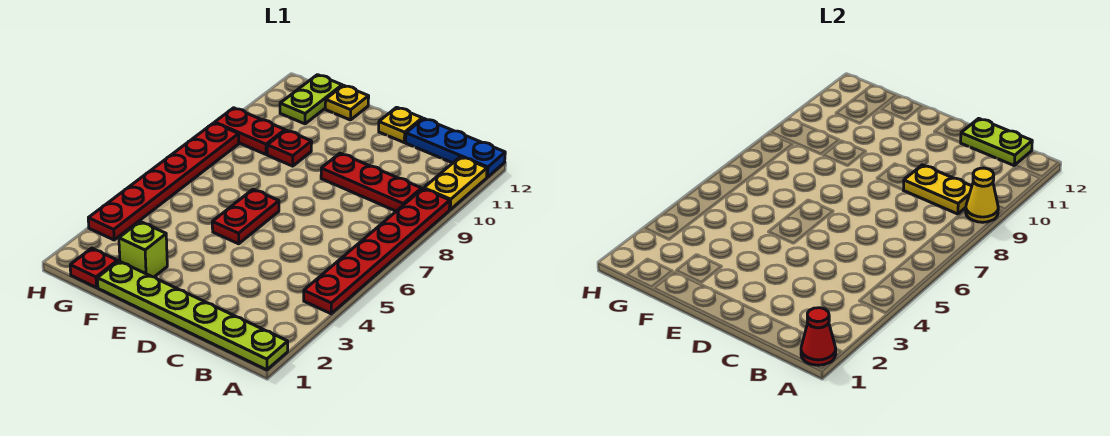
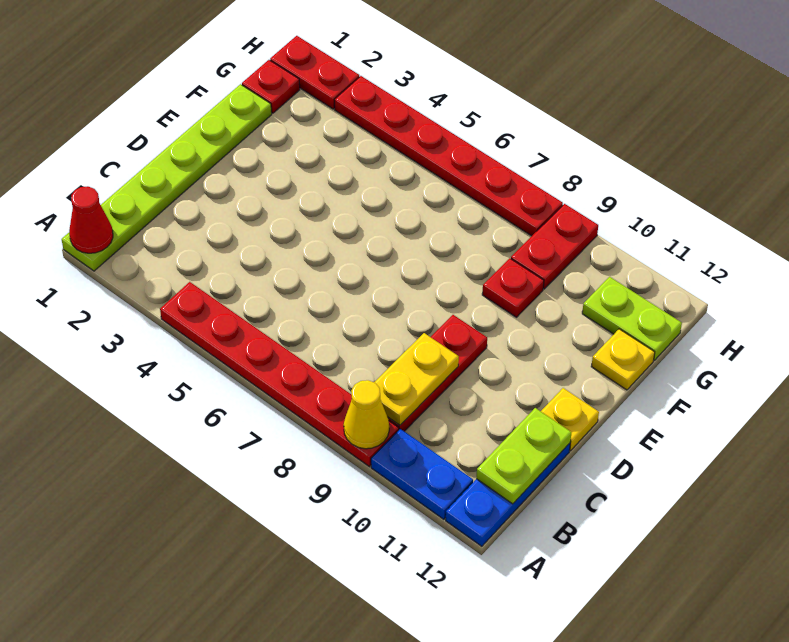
yellow 1x2 plate [424,157,487,210] -> blue 1x2 plate [371,429,473,519]
red 1x2 plate [212,189,279,244] -> red 1x2 plate moved to [270,36,359,109]
lime 1x1 brick [119,222,167,277] -> none

